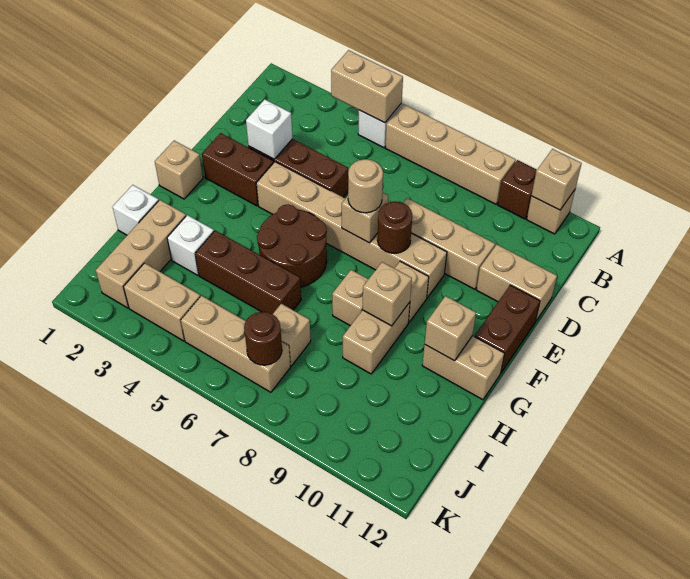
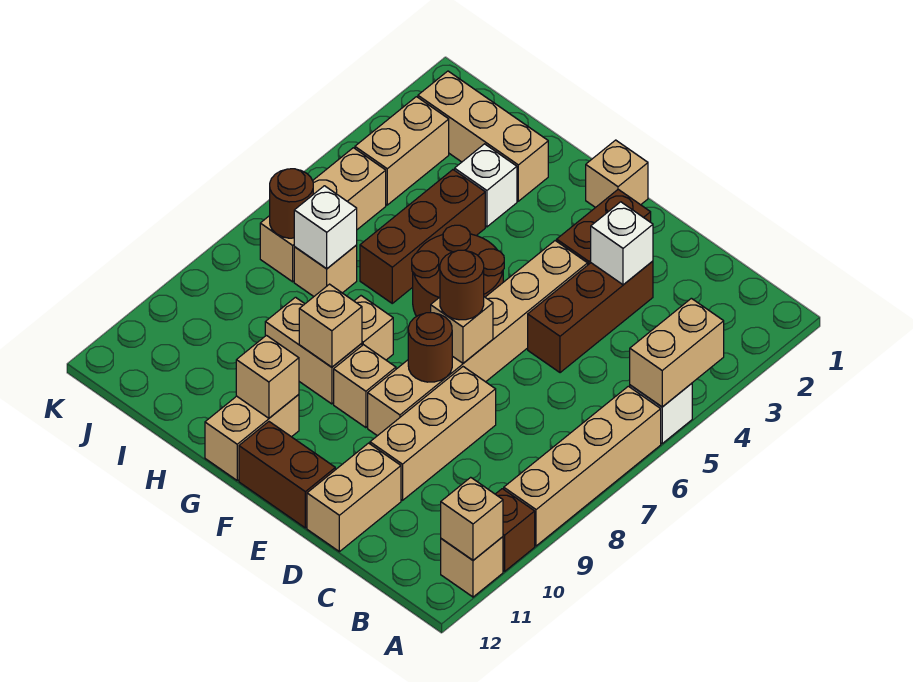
tan 1x1 round brick [348,159,383,213] -> brown 1x1 round brick [440,250,484,320]
white 1x1 brick [112,185,159,235] -> white 1x1 brick moved to [294,186,357,269]

